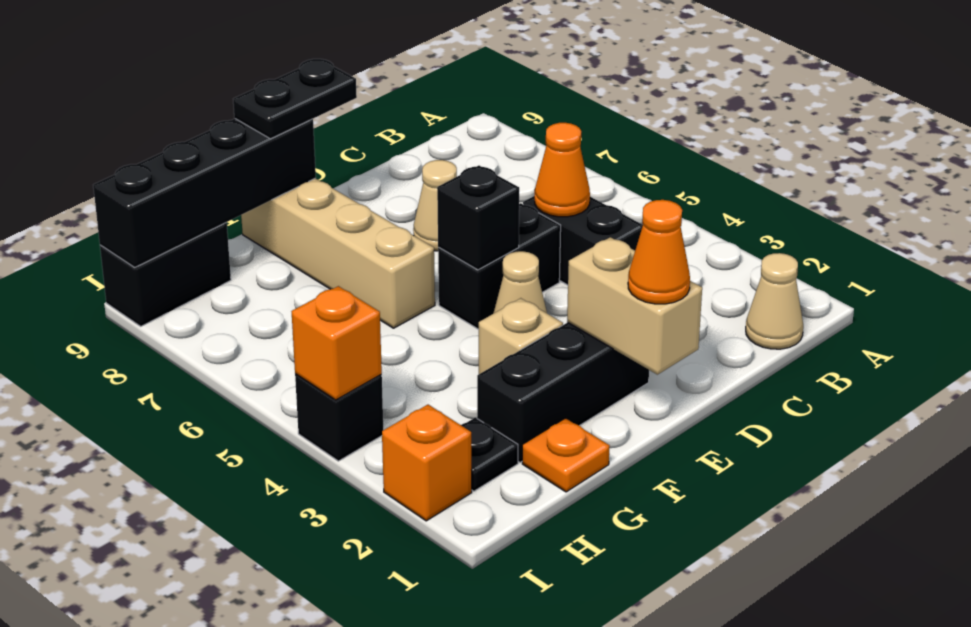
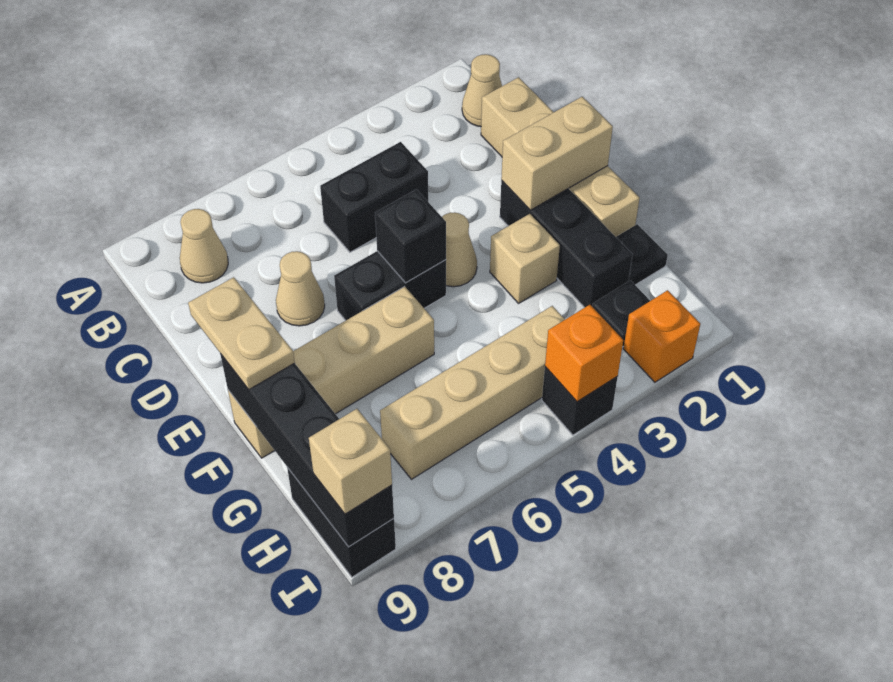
none -> tan 1x1 cone [180,209,228,283]
none -> tan 1x4 brick [481,77,640,237]
orange 1x1 cone [535,123,590,217] -> none
black 1x2 brick [438,203,561,329] -> black 1x2 brick turned to [334,251,446,321]
orange 1x1 cone [628,200,690,304] -> none
black 1x2 plate [233,59,357,139] -> tan 1x2 plate [188,277,295,390]
orange 1x1 plate [522,418,610,492] -> black 1x1 plate [616,224,668,285]
none -> tan 1x4 brick [380,306,565,479]
none -> tan 1x1 brick [309,409,392,514]

